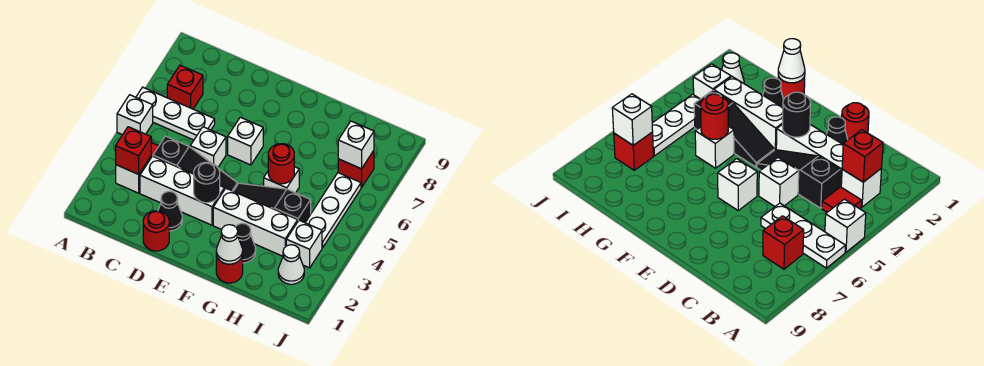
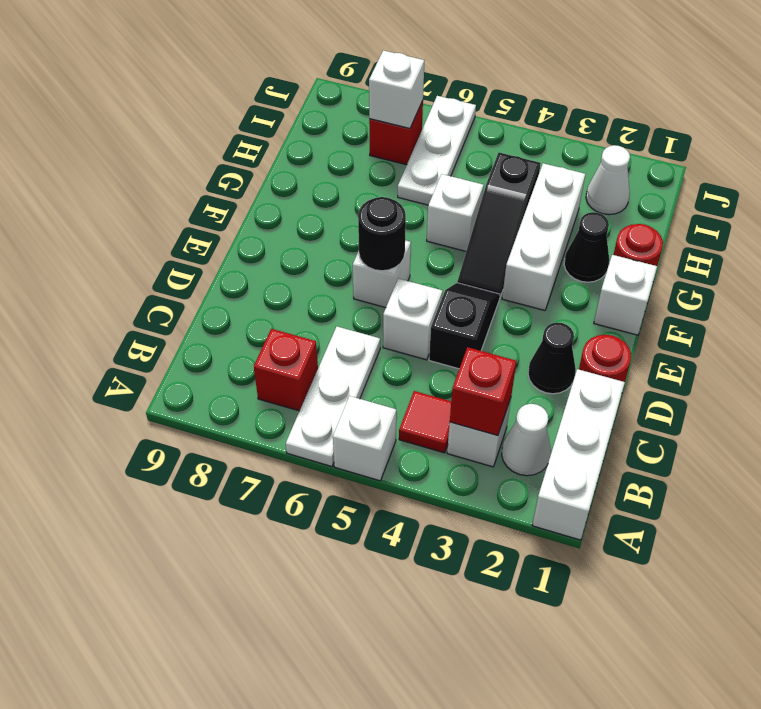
white 1x3 brick [140,156,224,225] -> white 1x3 brick moved to [532,369,625,540]
black 1x3 slope [153,136,237,191] -> black 1x2 slope [429,283,500,369]
black 1x1 round brick [194,162,220,203] -> black 1x1 round brick moved to [358,197,406,271]
white 1x1 cone [216,225,243,264] -> white 1x1 cone moved to [502,404,551,476]
red 1x1 round brick [268,144,294,184] -> none
white 1x1 brick [286,220,322,268] -> white 1x1 brick moved to [594,255,657,335]
white 1x3 plate [305,173,361,248] -> white 1x3 plate turned to [398,96,476,205]

